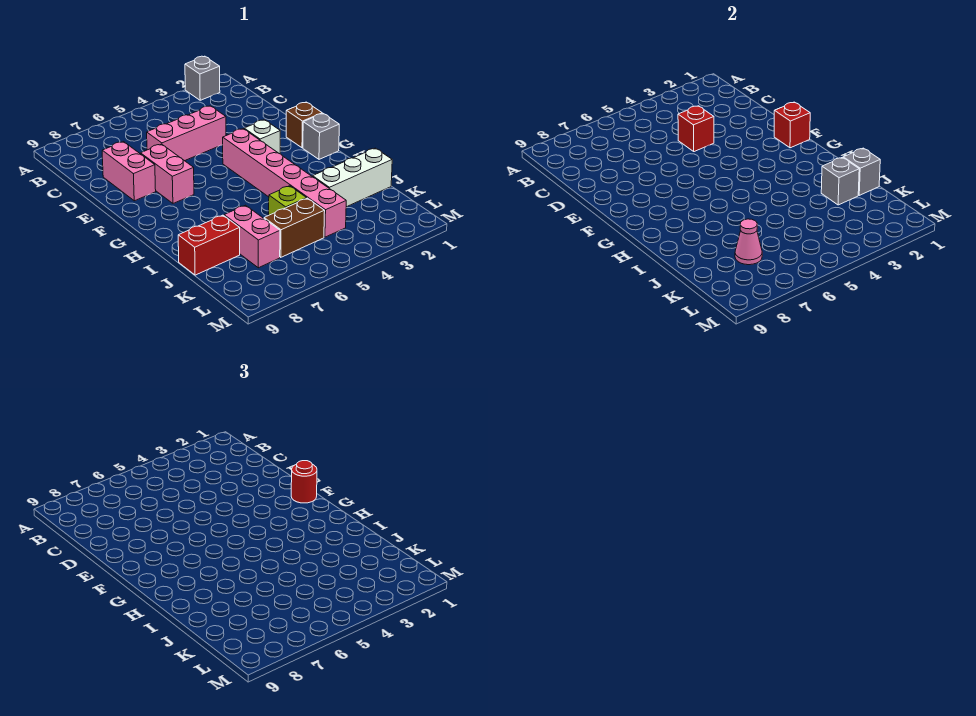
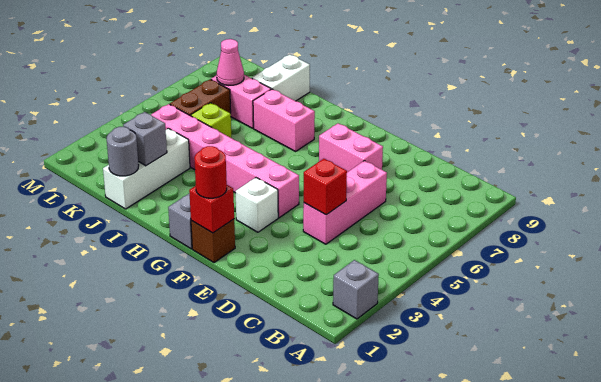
pink 1x2 brick [102,142,156,201] -> pink 1x2 brick moved to [253,89,315,151]
grey 1x1 brick [843,148,880,195] -> grey 1x1 round brick [107,127,139,176]
red 1x2 brick [178,215,240,275] -> white 1x2 brick [252,54,310,101]

